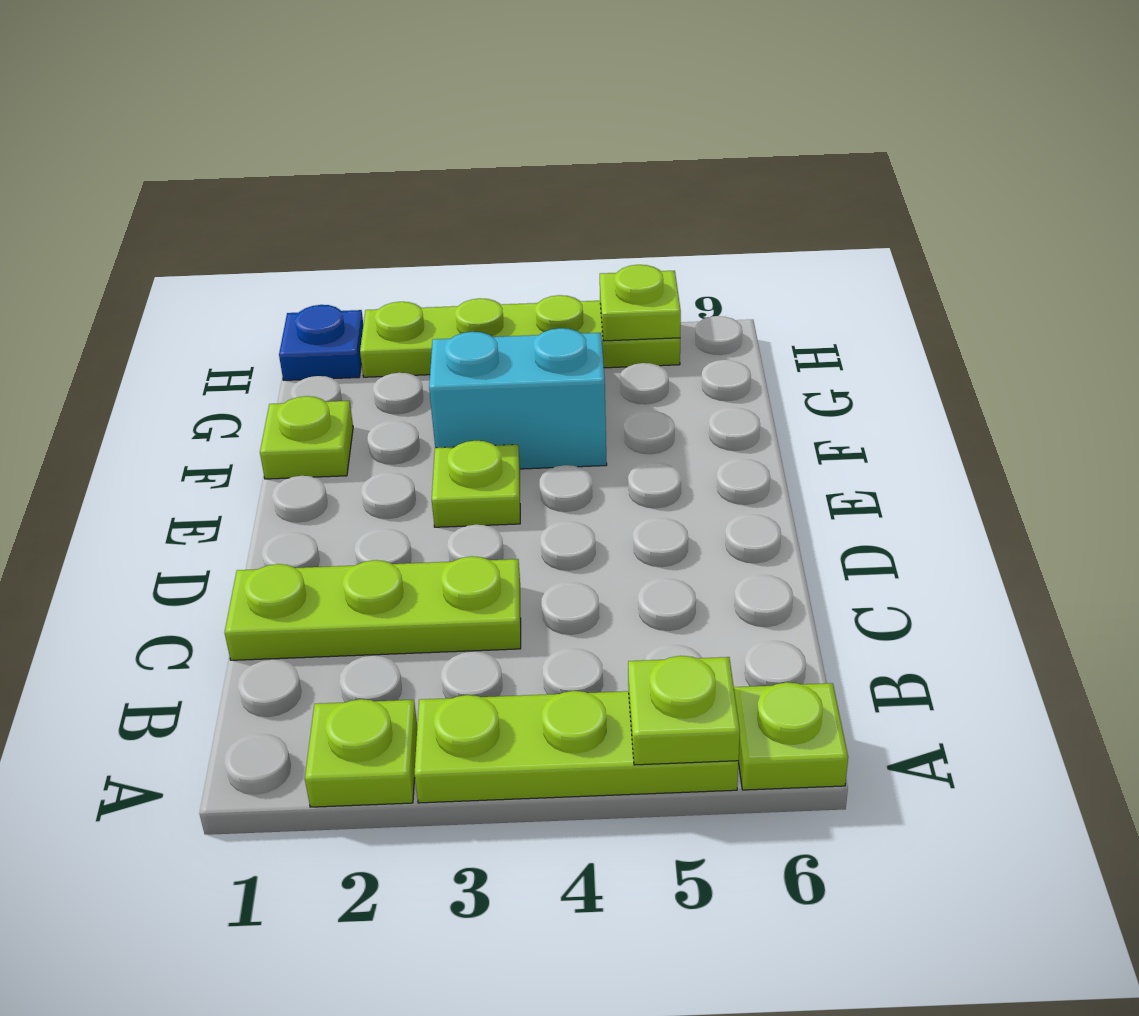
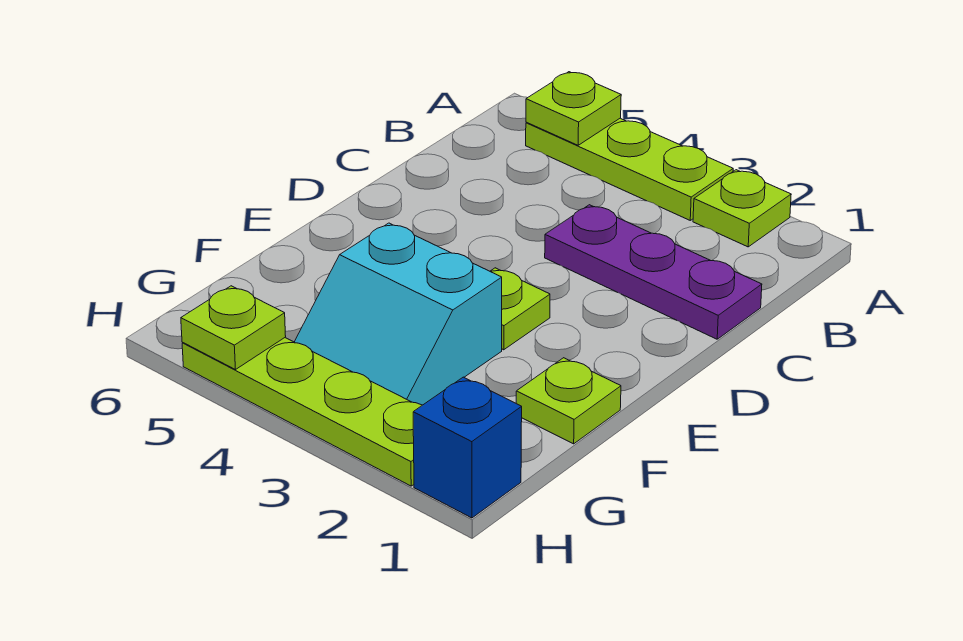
lime 1x1 plate [734,682,848,790] -> none
lime 1x3 plate [225,556,521,660] -> purple 1x3 plate [545,205,762,339]
blue 1x1 plate [279,305,363,380] -> blue 1x1 brick [413,377,522,518]

